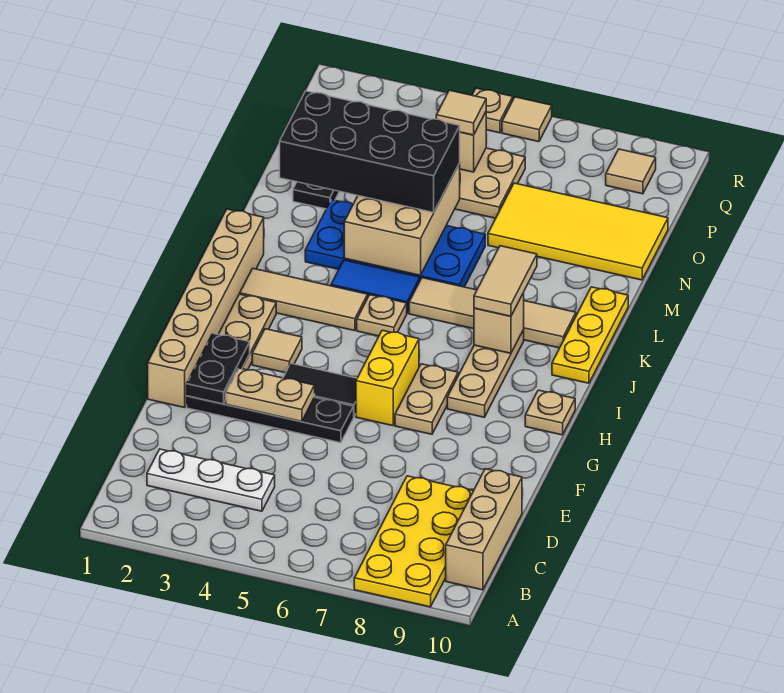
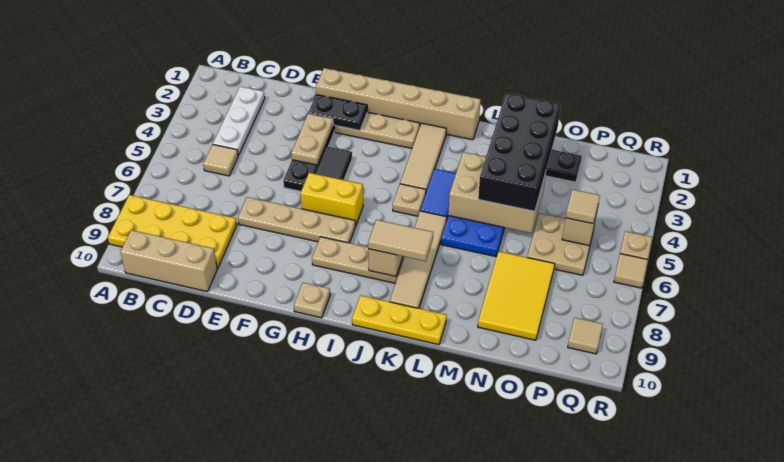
tan 1x2 plate [395,364,458,434] -> tan 1x4 plate [238,197,355,243]
tan 1x1 tile [252,329,302,373] -> tan 1x1 tile moved to [203,144,238,176]
yellow 2x4 tile [488,183,668,280] -> yellow 2x3 tile [478,251,555,340]

